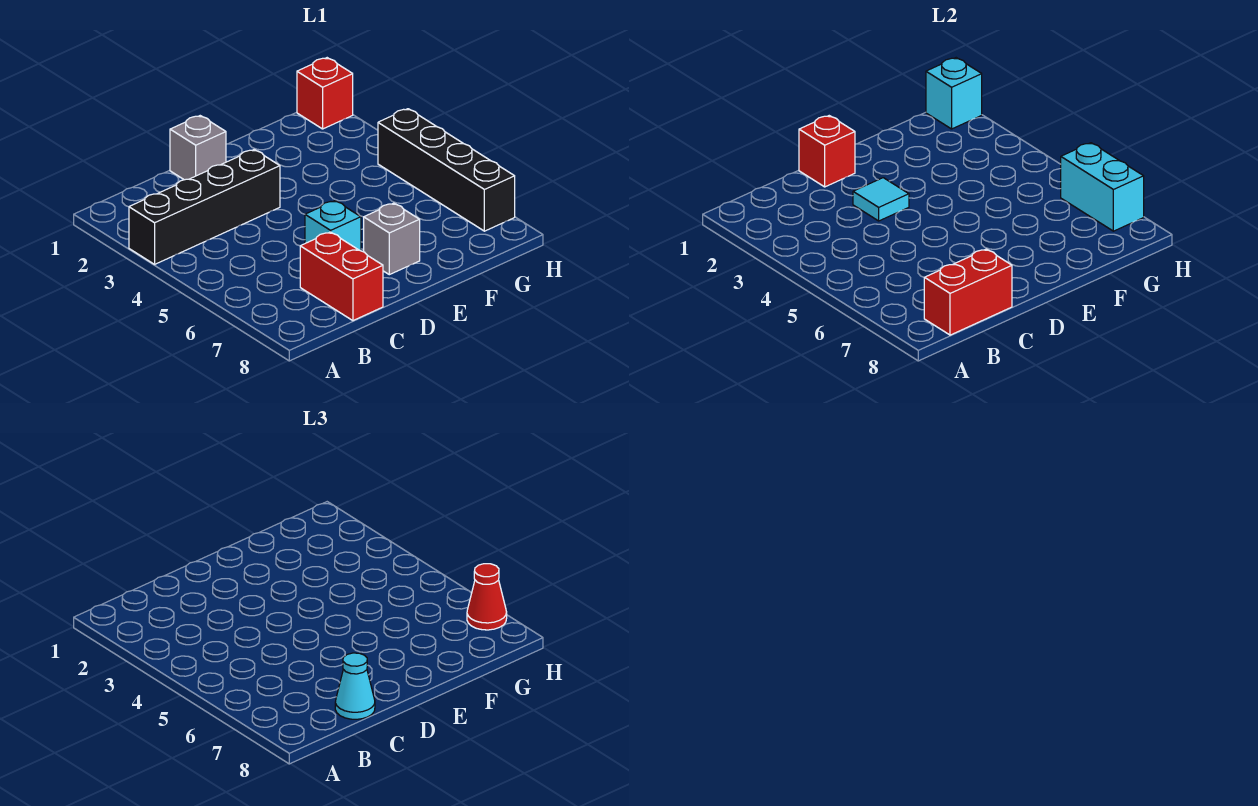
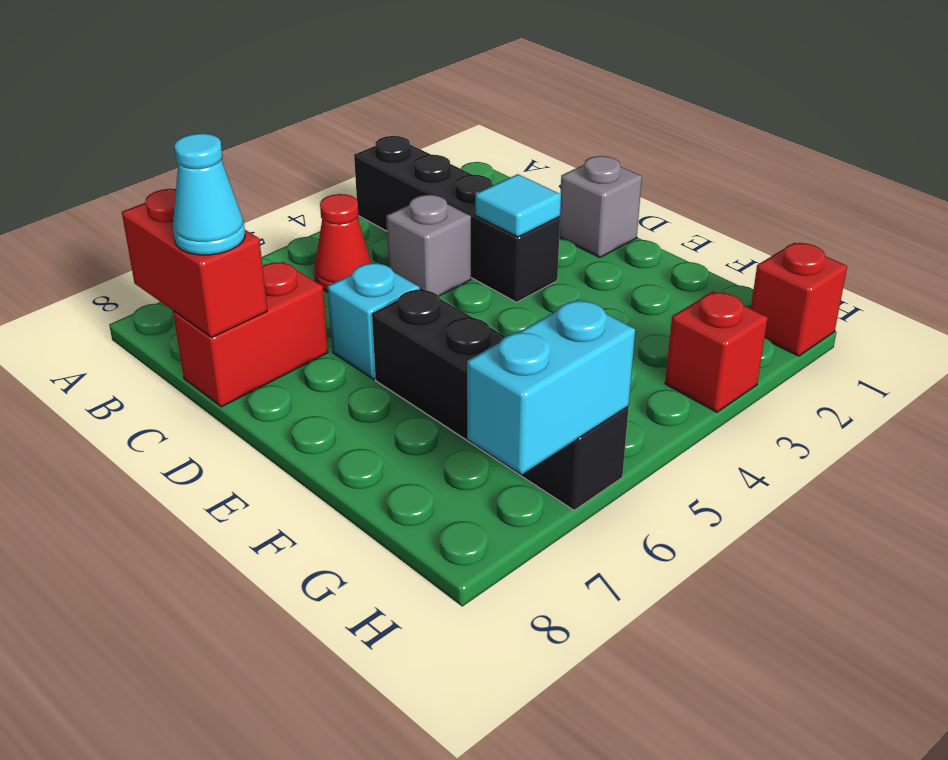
red 1x1 brick [799,116,855,187] -> red 1x1 brick moved to [665,291,768,412]
grey 1x1 brick [364,203,420,275] -> grey 1x1 brick moved to [386,195,471,296]
cyan 1x1 brick [926,58,982,129] -> none
black 1x4 brick [378,109,515,231] -> black 1x4 brick turned to [372,288,629,510]
red 1x1 cone [467,564,507,630] -> red 1x1 cone moved to [314,194,372,292]

